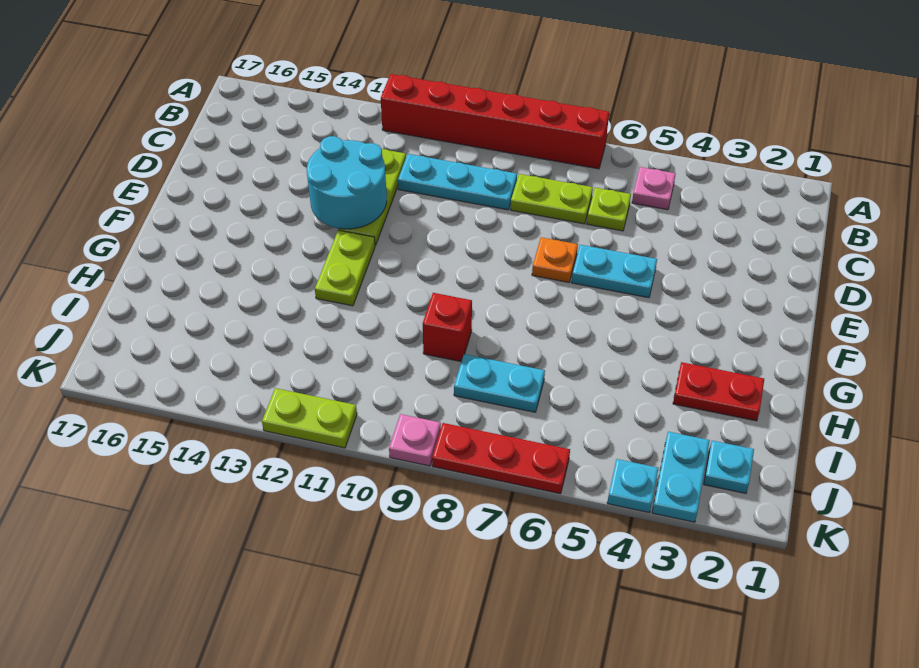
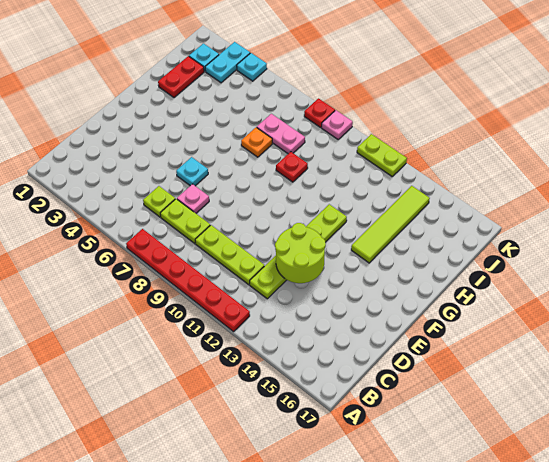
red 1x6 brick [381,74,609,169] -> red 1x6 plate [126,229,250,332]
pink 1x1 plate [632,167,676,210] -> pink 1x1 plate moved to [177,184,209,213]
cyan 1x3 plate [398,154,517,210] -> lime 1x3 plate [195,225,264,285]
cyan 2x2 round brick [307,136,387,229] -> lime 2x2 round brick [275,223,326,283]
cyan 1x2 plate [571,245,657,298] -> cyan 1x1 plate [176,157,208,186]
orange 1x1 plate [532,237,578,282] -> orange 1x1 plate moved to [241,127,272,157]
none -> lime 1x4 tile [351,186,430,263]
red 1x2 plate [673,362,764,421] -> red 1x2 plate turned to [158,56,204,97]
red 1x1 brick [423,293,472,361] -> red 1x1 plate [276,152,308,182]
cyan 1x2 plate [454,354,545,412] -> pink 1x2 plate [257,114,305,154]
red 1x3 plate [432,423,570,494] -> red 1x1 plate [304,98,335,127]

